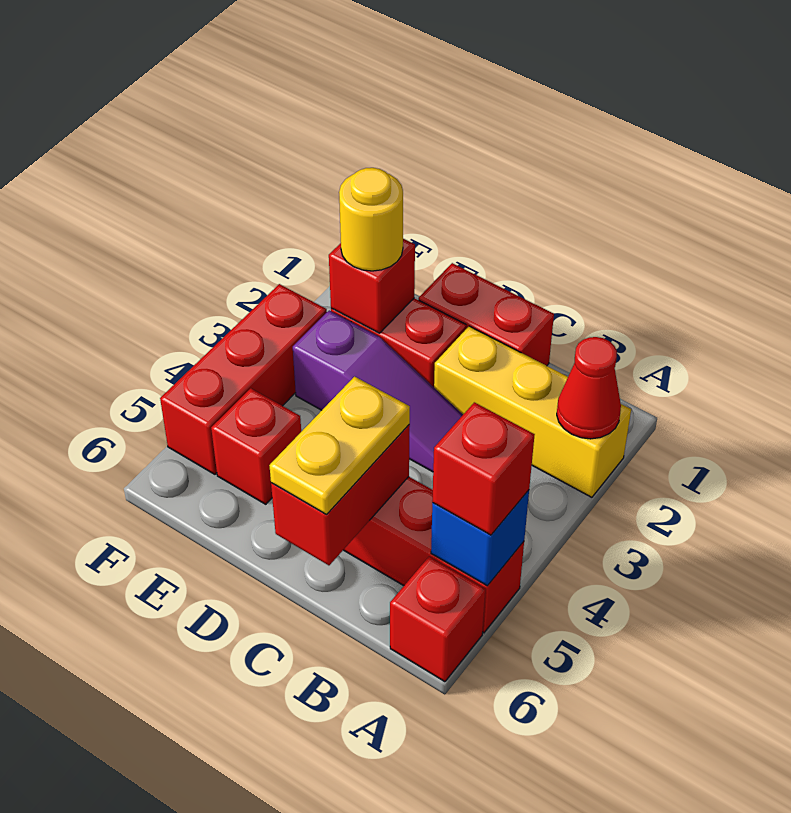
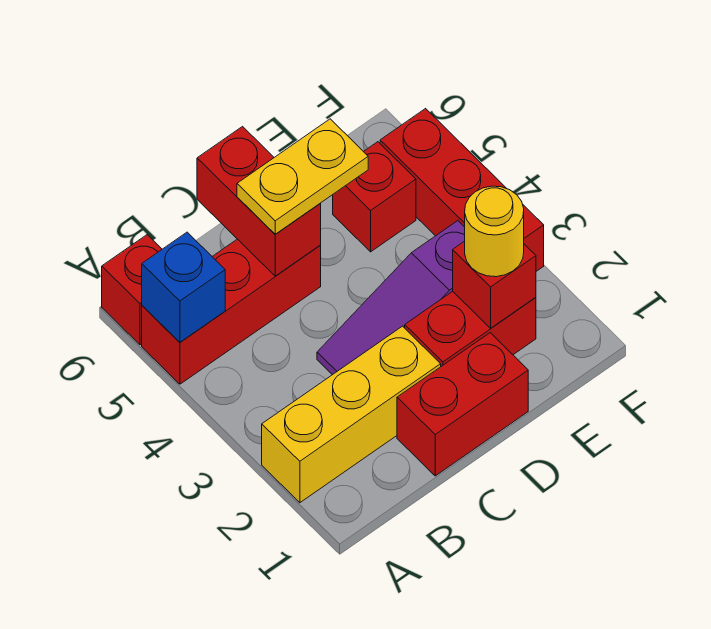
red 1x1 cone [557,337,621,439] -> none
red 1x1 brick [432,402,535,535] -> none
yellow 1x2 plate [269,377,410,515] -> yellow 1x2 plate turned to [237,119,368,234]

